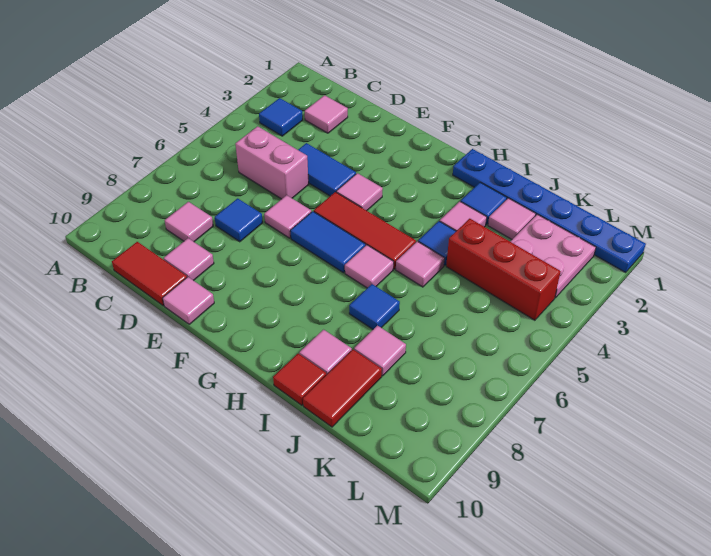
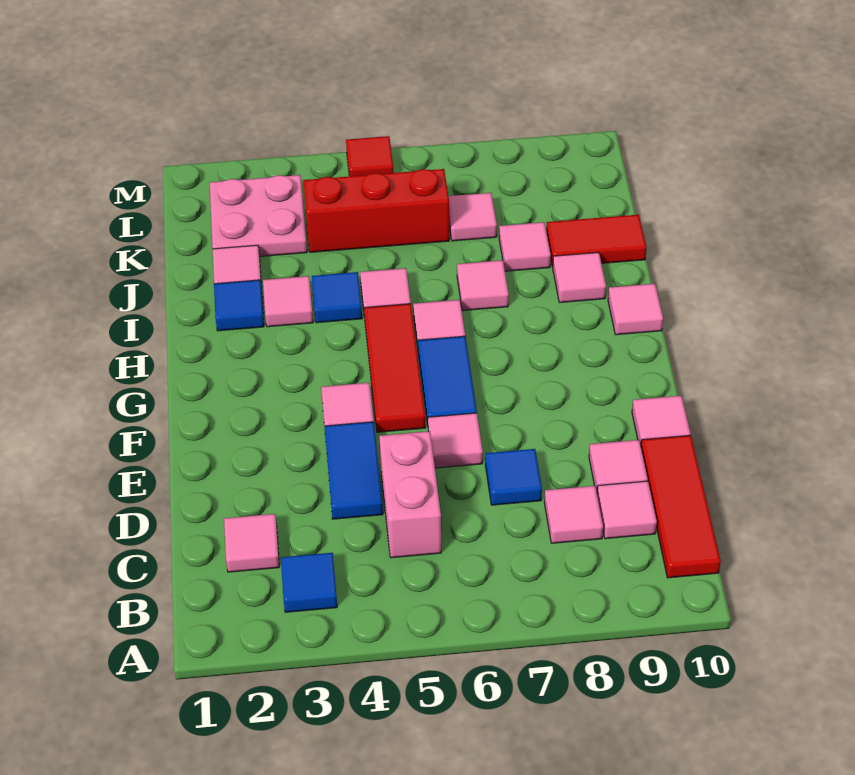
none -> pink 1x1 tile [597,481,657,539]
red 1x2 tile [112,242,187,306] -> red 1x3 tile [641,435,721,578]
blue 1x6 plate [453,149,646,272] -> none
none -> pink 1x1 tile [608,284,663,335]
blue 1x1 tile [349,284,400,329] -> pink 1x1 tile [457,260,509,311]
red 1x1 tile [273,354,326,405] -> red 1x1 tile moved to [346,136,394,176]
red 1x3 brick [446,219,561,320] -> red 1x3 brick turned to [303,169,449,252]
none -> pink 1x1 tile [448,193,497,241]

